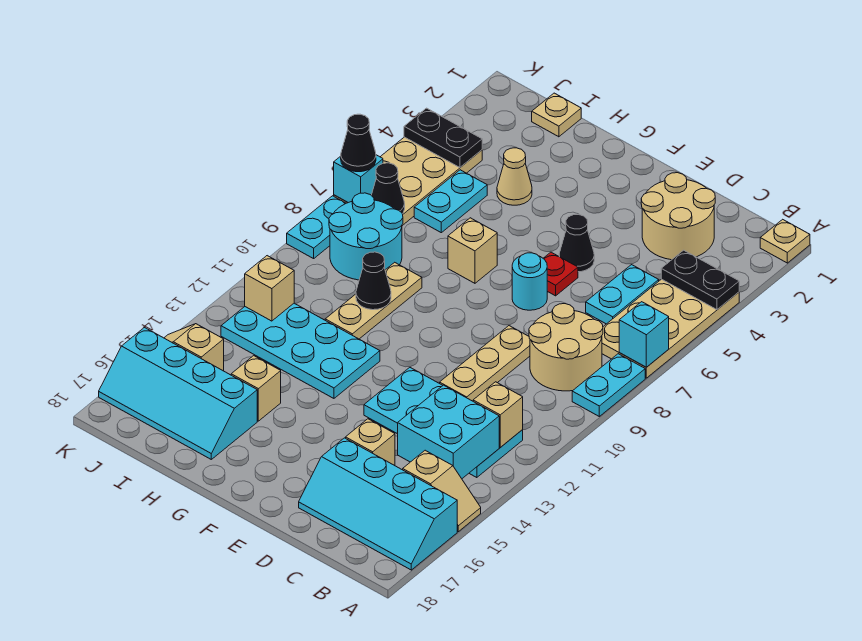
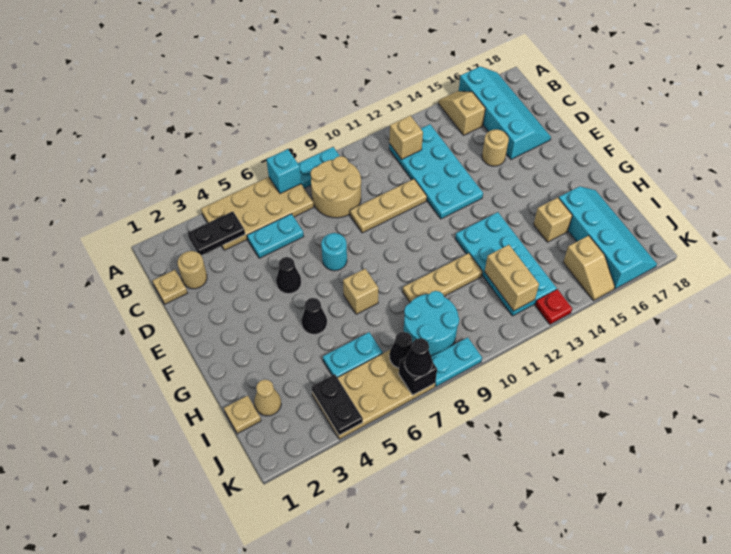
tan 1x1 plate [760,219,810,263] -> tan 1x1 plate moved to [152,270,187,304]
black 1x2 plate [661,250,739,310] -> black 1x2 plate turned to [188,211,245,255]
cyan 2x2 brick [398,385,499,479] -> none
tan 2x2 round brick [641,173,715,260] -> tan 1x1 round brick [178,251,207,289]
tan 1x1 brick [346,419,395,466] -> tan 1x1 round brick [482,130,509,166]
red 1x1 plate [543,252,578,296] -> red 1x1 plate moved to [535,289,572,324]
tan 1x1 cone [497,148,532,205] -> tan 1x1 cone moved to [254,380,281,416]
black 1x1 cone [356,252,391,310] -> black 1x1 cone moved to [301,298,327,334]
tan 1x1 brick [245,256,294,321] -> tan 1x2 brick [485,245,539,311]
cyan 1x1 brick [334,155,383,203] -> black 1x1 brick [399,357,437,395]

